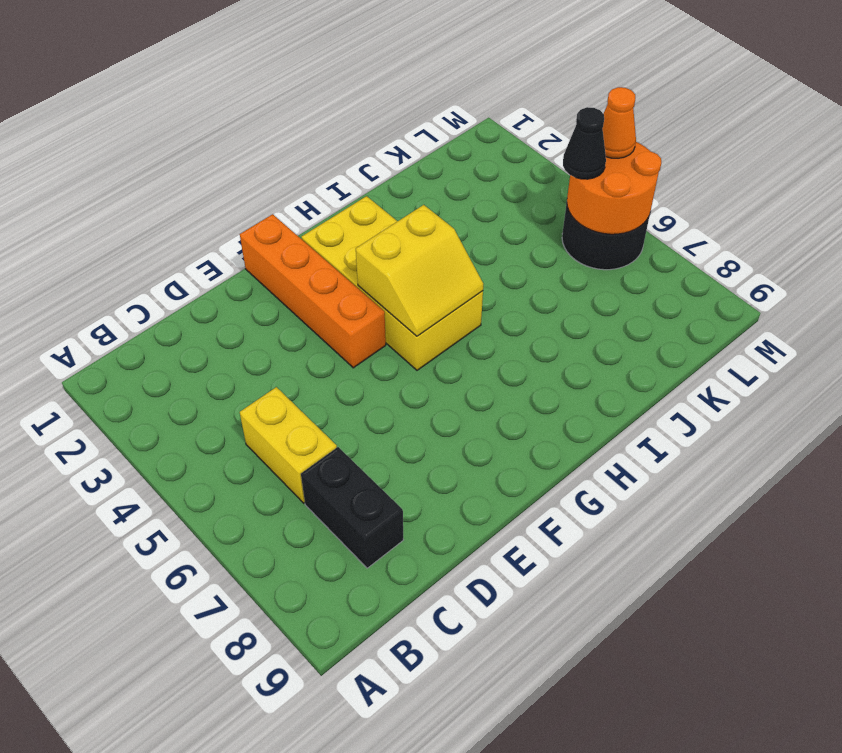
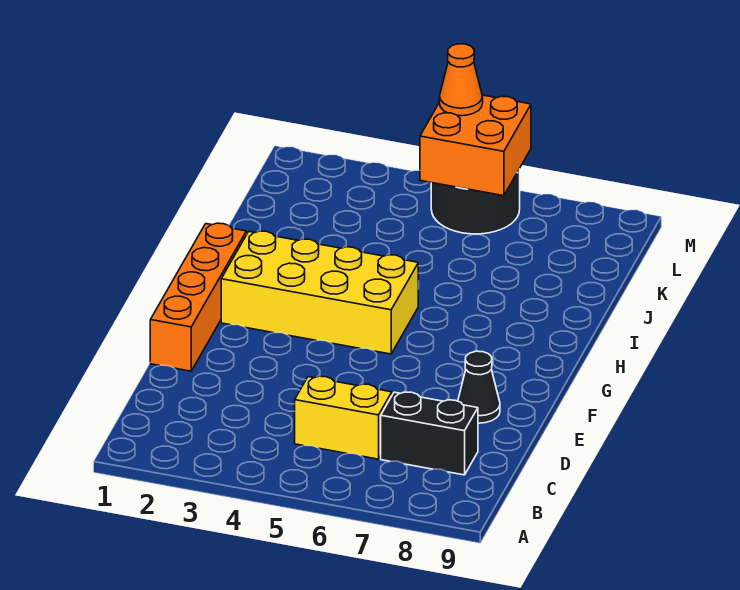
orange 1x4 brick [240,214,386,368] -> orange 1x4 brick turned to [150,223,247,371]
yellow 2x2 slope [356,205,483,336] -> none
orange 2x2 round brick [567,142,661,234] -> orange 2x2 brick [420,95,531,196]
black 1x1 cone [563,107,606,179] -> black 1x1 cone moved to [458,351,500,423]

